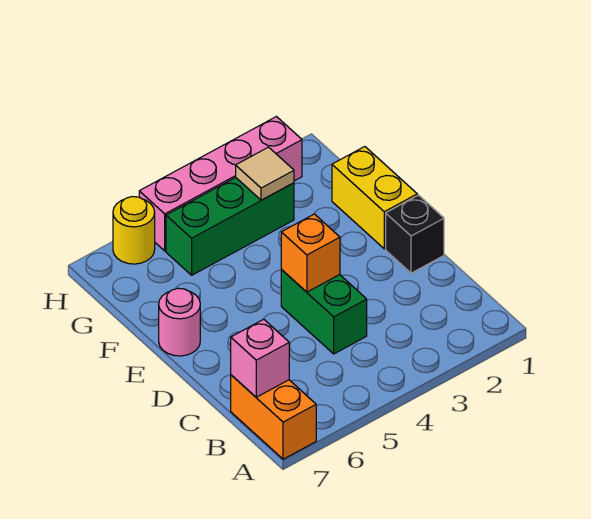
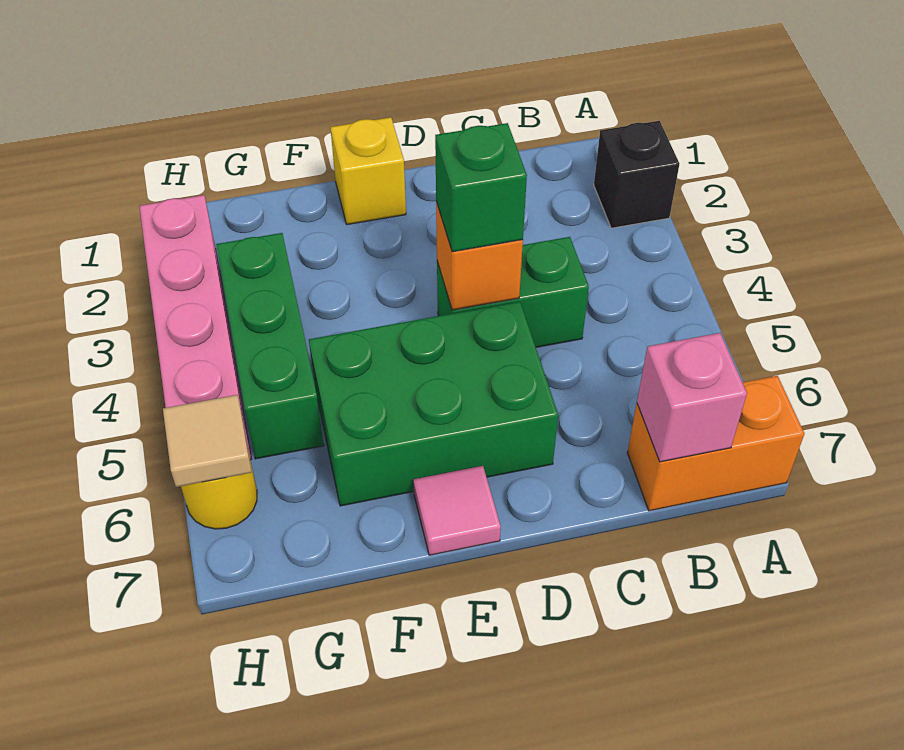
black 1x1 brick [386,195,444,273] -> black 1x1 brick moved to [594,121,679,228]
none -> green 1x1 brick [435,123,527,252]
none -> green 2x3 brick [309,301,558,506]
yellow 1x2 brick [332,147,417,249] -> yellow 1x1 brick [330,117,406,225]
pink 1x1 round brick [159,288,200,356] -> pink 1x1 tile [413,466,501,555]
tan 1x1 tile [236,147,294,200] -> tan 1x1 tile moved to [163,395,251,487]

